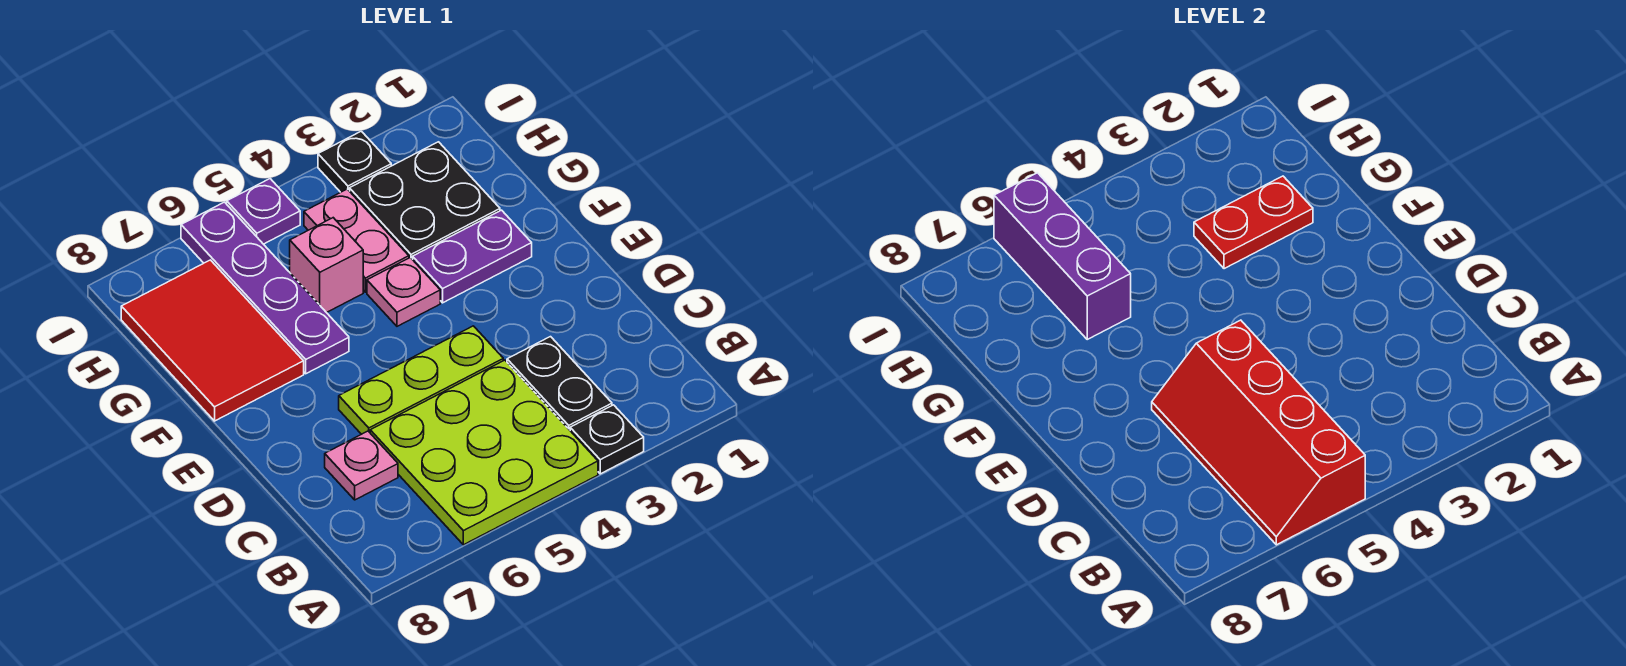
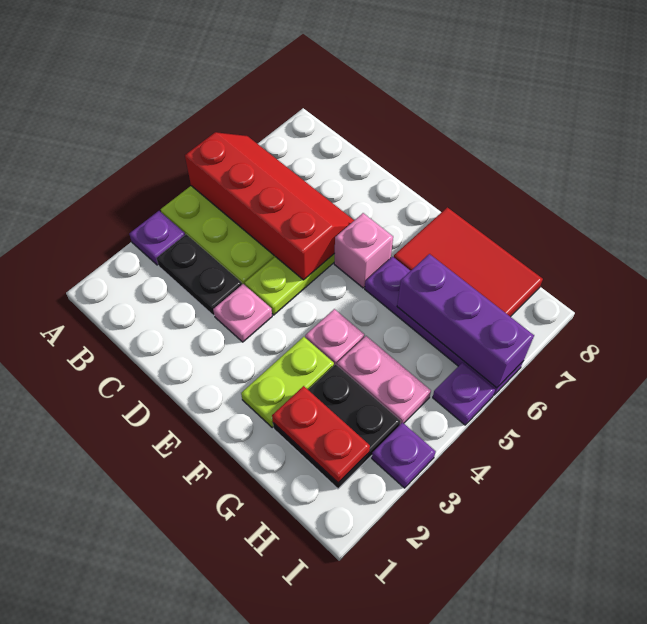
black 1x1 plate [570,405,644,474] -> purple 1x1 plate [129,211,185,265]
pink 1x1 plate [325,431,398,500] -> pink 1x1 plate moved to [213,284,272,342]
purple 1x2 plate [413,210,532,303] -> lime 1x2 plate [241,337,334,428]
red 1x2 plate [1194,176,1313,269] -> red 1x2 plate turned to [272,386,370,483]
pink 1x1 brick [290,218,363,313] -> pink 1x1 brick moved to [334,213,393,288]
black 1x1 plate [318,131,391,192] -> purple 1x1 plate [372,423,436,488]

